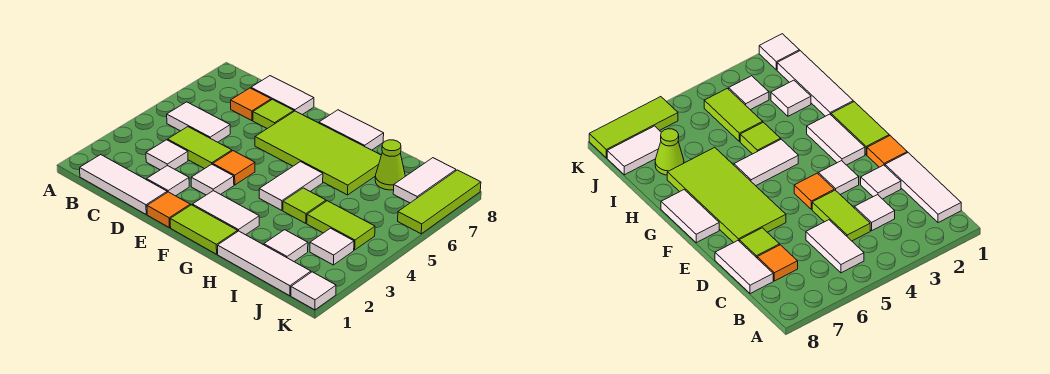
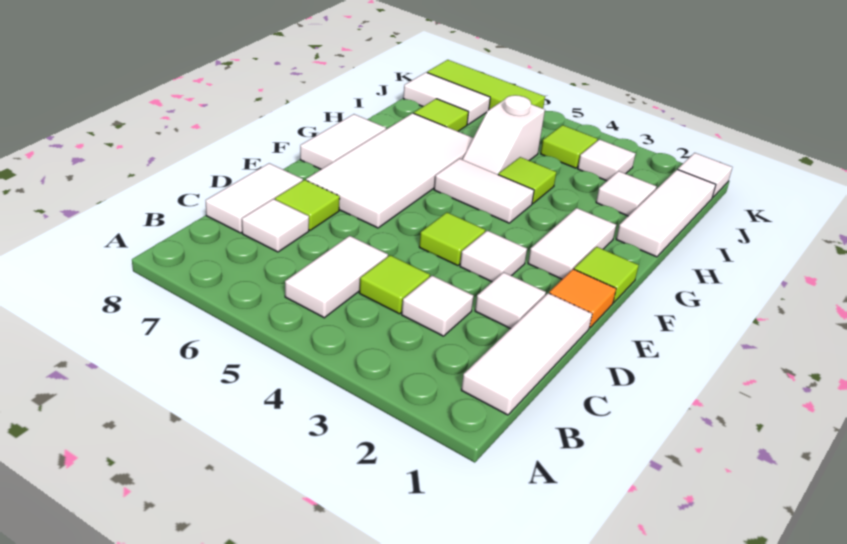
lime 1x2 tile [168,127,232,169] -> lime 1x1 tile [359,255,430,314]
orange 1x1 tile [231,88,271,121] -> white 1x1 tile [242,199,309,252]
orange 1x1 tile [213,151,255,185] -> lime 1x1 tile [419,212,485,266]
lime 2x4 tile [255,111,381,195] -> white 2x4 tile [306,113,473,228]
lime 1x2 tile [170,205,238,254] -> lime 1x1 tile [574,247,639,303]
none -> white 1x2 slope [462,95,545,174]
lime 1x2 tile [307,201,375,250] -> lime 1x1 tile [541,125,597,168]
lime 1x1 cone [375,140,405,190] -> lime 1x1 tile [414,99,469,131]

